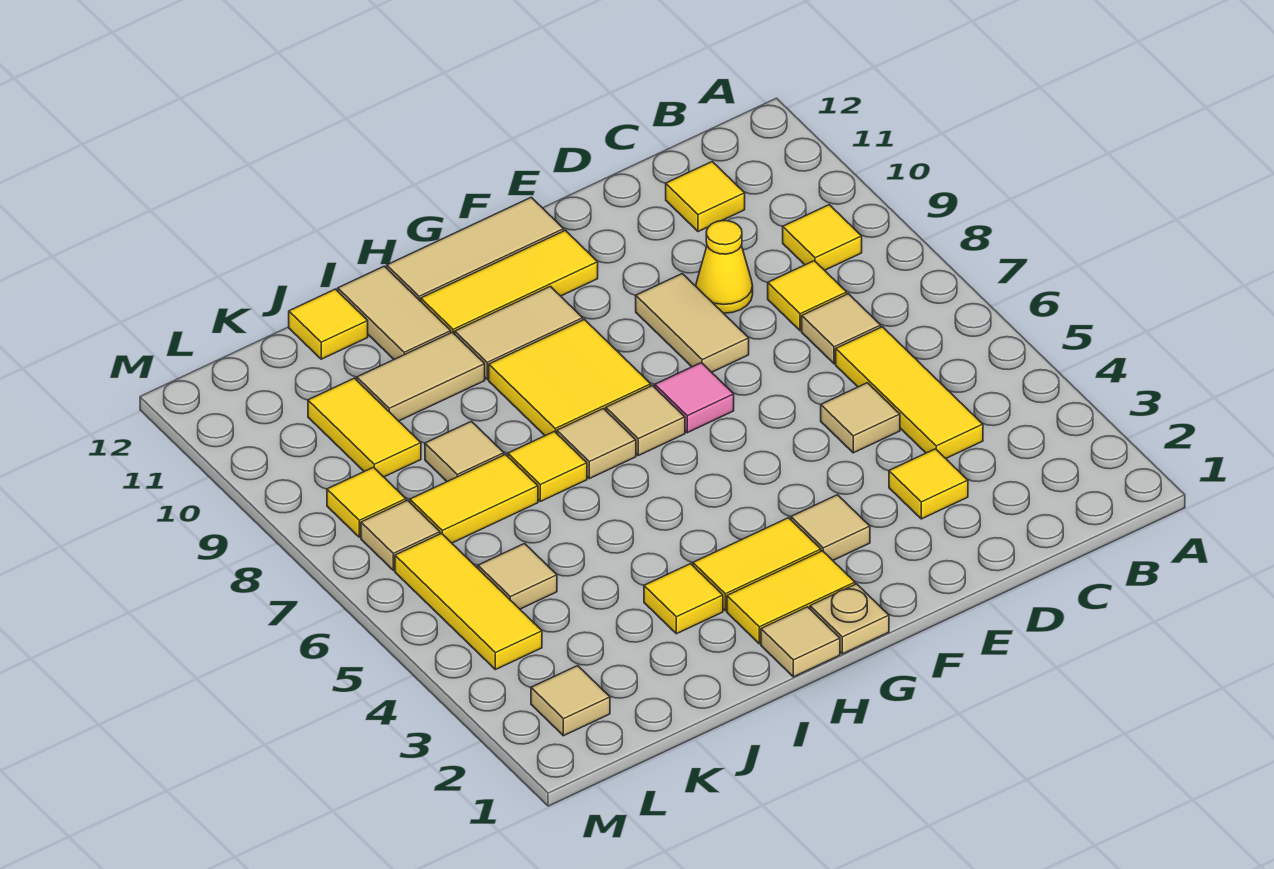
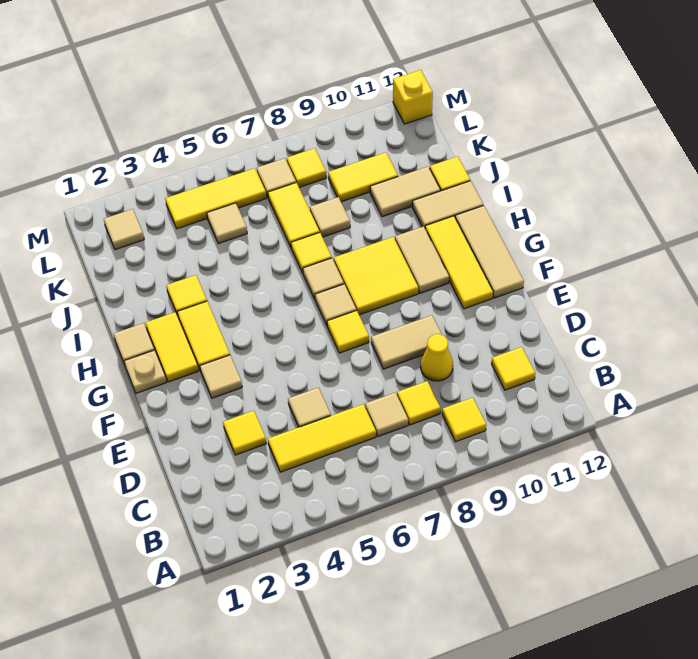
pink 1x1 tile [655,363,734,433] -> yellow 1x1 tile [327,310,369,353]
tan 1x2 tile [357,332,485,421] -> tan 1x2 tile turned to [370,167,440,217]
none -> yellow 1x1 brick [393,70,433,124]

